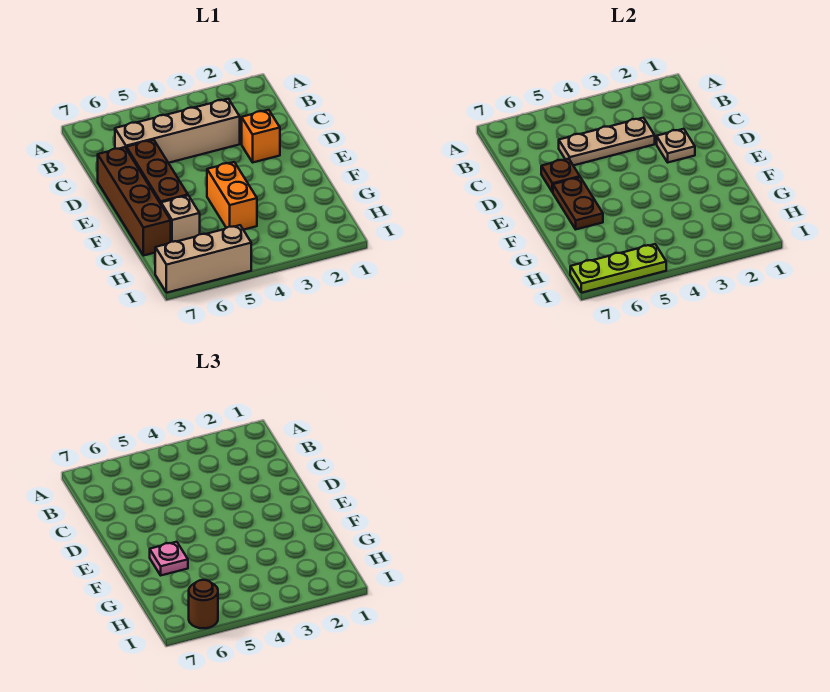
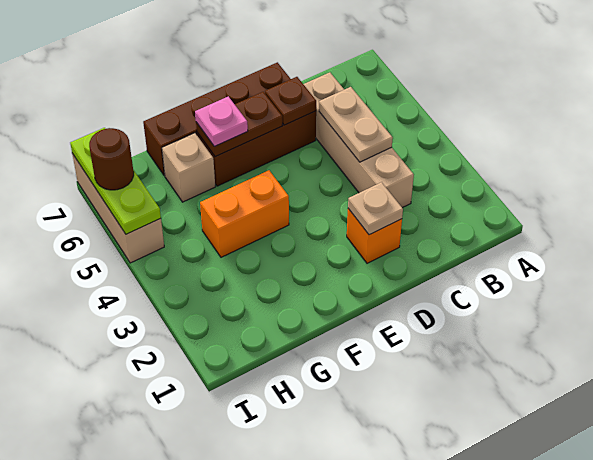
tan 1x3 plate [559,118,655,165] -> tan 1x2 plate [319,87,393,162]

